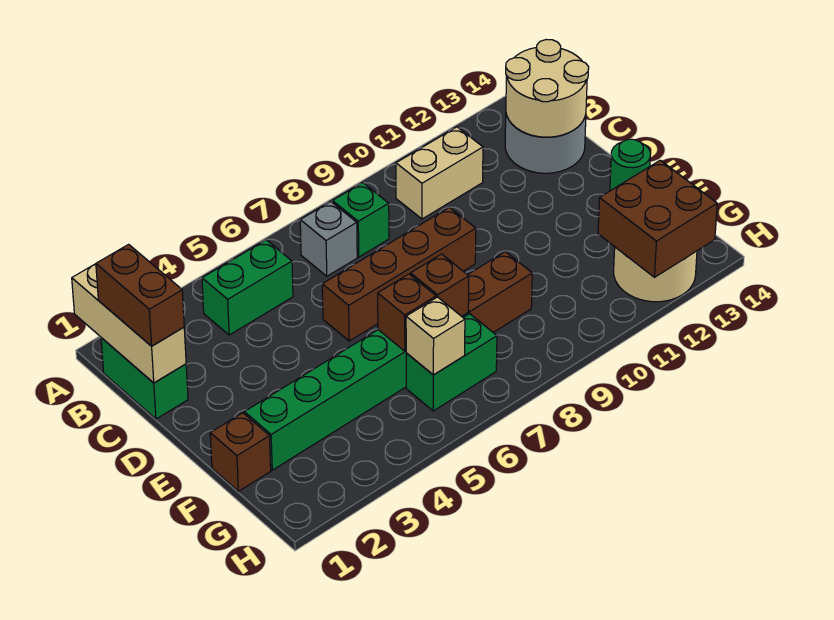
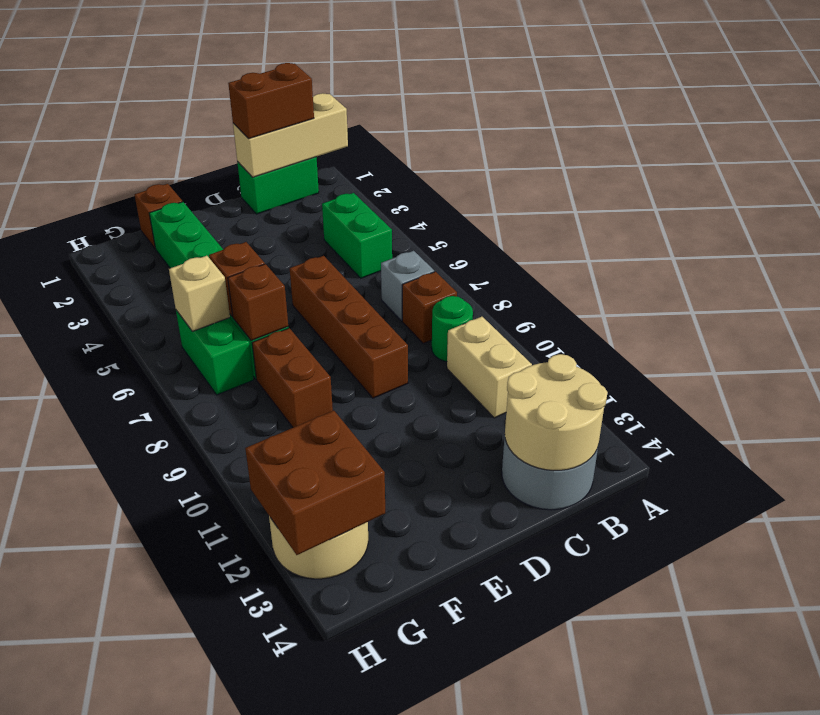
green 1x1 brick [332,183,389,257] -> brown 1x1 brick [402,272,457,344]
green 1x1 round brick [610,139,651,191] -> green 1x1 round brick moved to [432,296,473,362]

